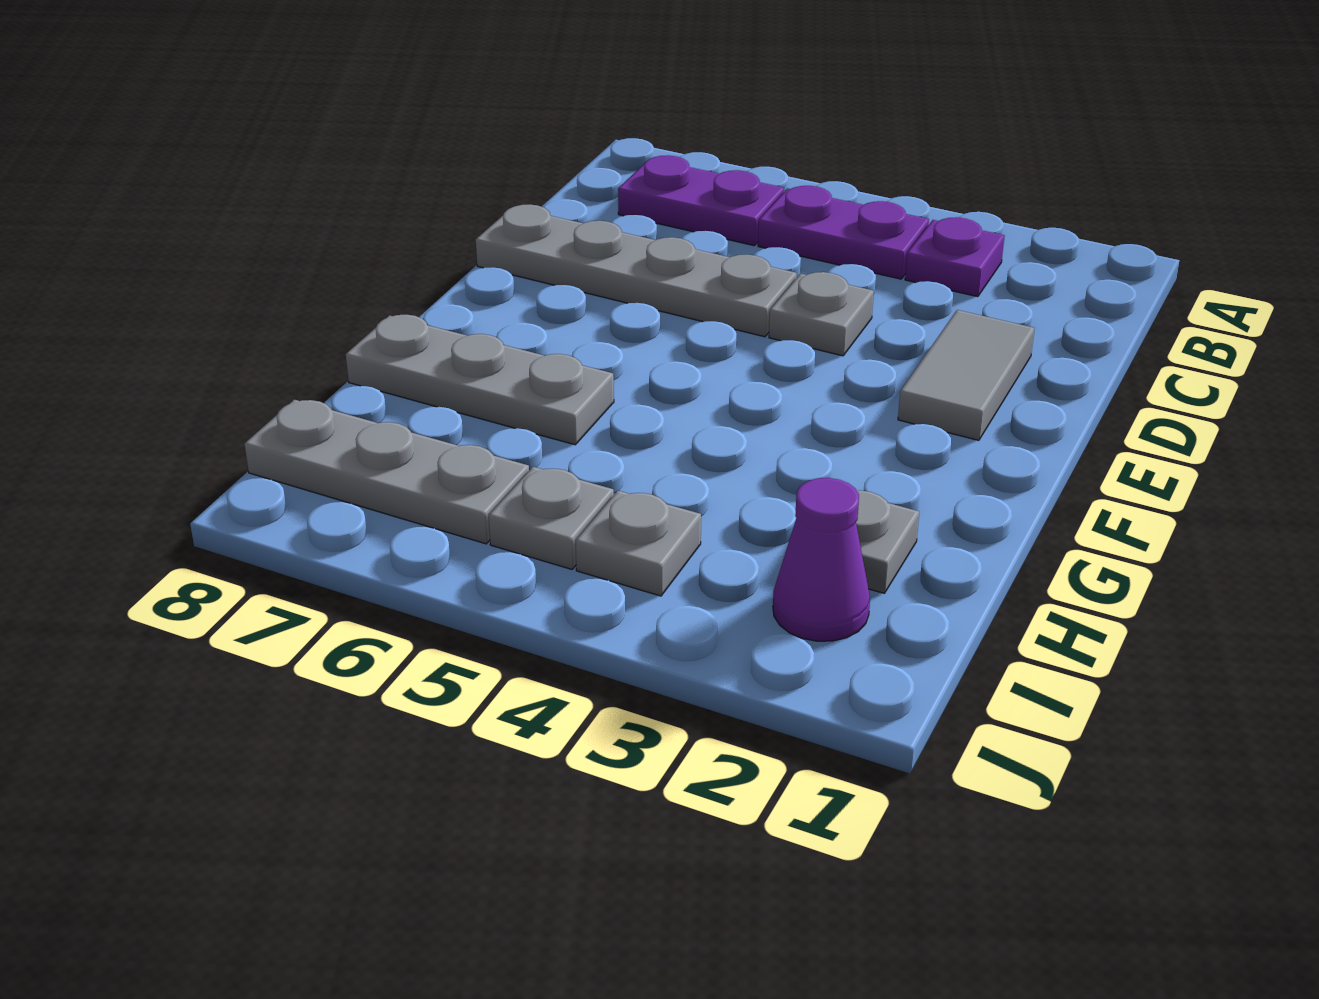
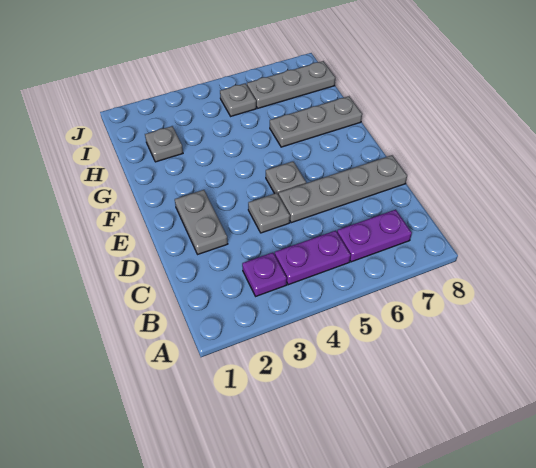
grey 1x2 tile [898,310,1035,440] -> grey 1x2 plate [175,190,228,254]
purple 1x1 cone [773,478,870,641] -> none
grey 1x1 plate [576,491,701,596] -> grey 1x1 plate moved to [266,161,306,195]

